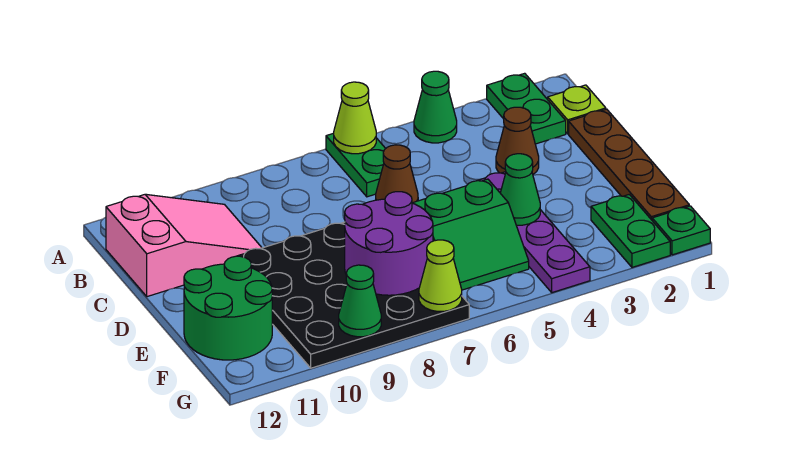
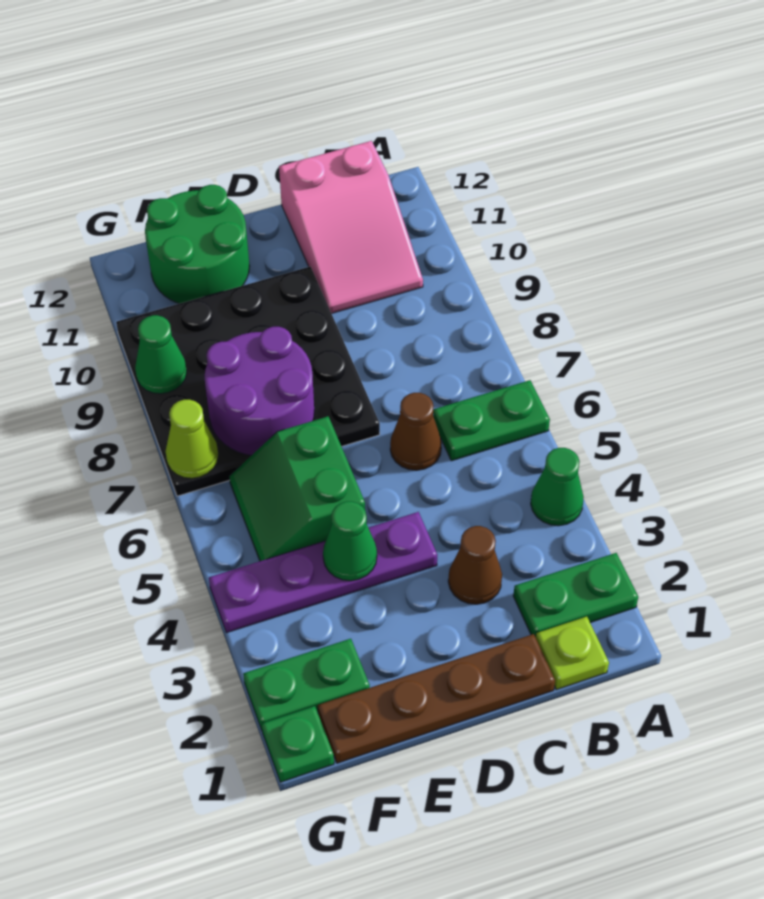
lime 1x1 cone [334,82,376,154] -> none

